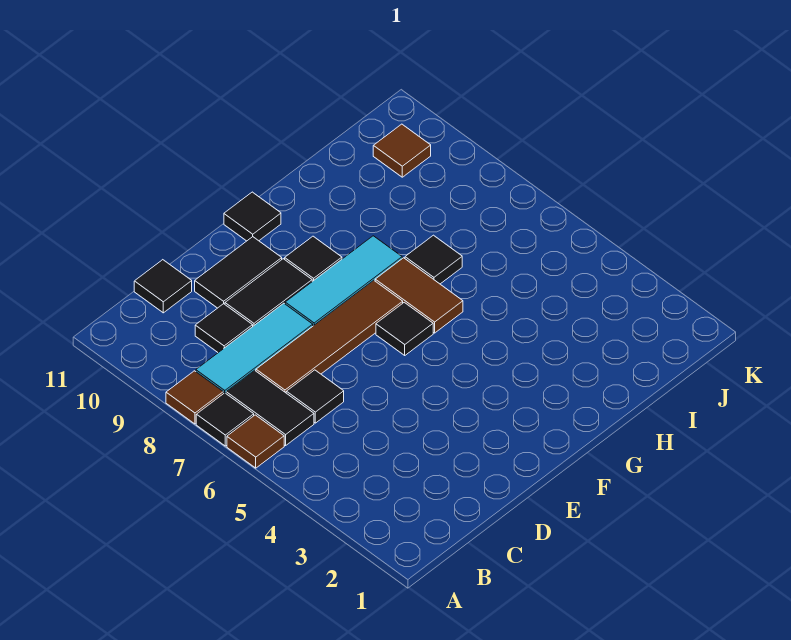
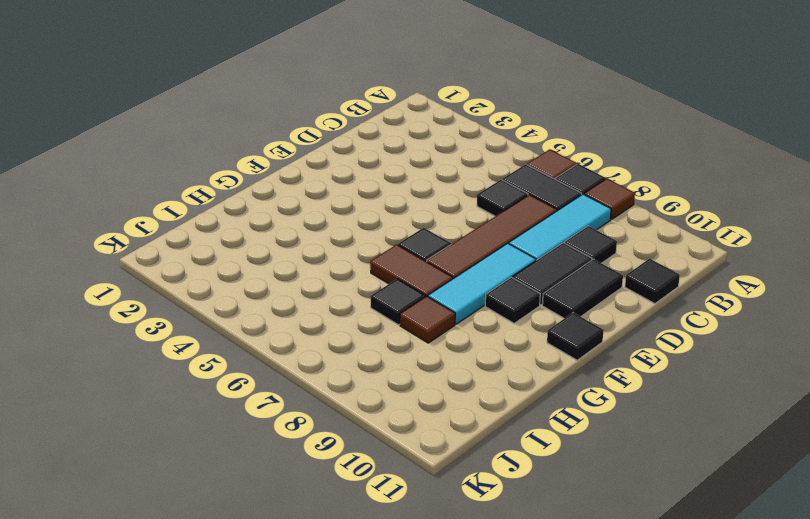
brown 1x1 tile [373,124,431,177] -> brown 1x1 tile moved to [400,296,455,343]

